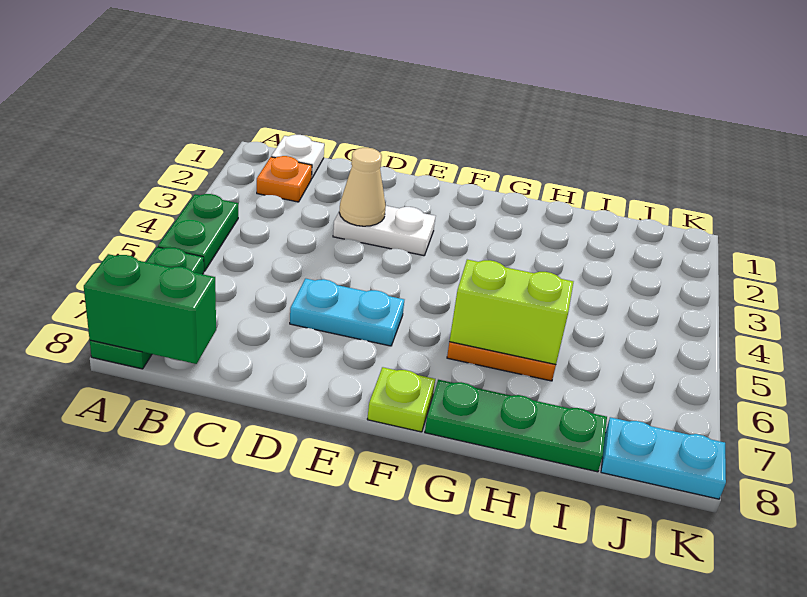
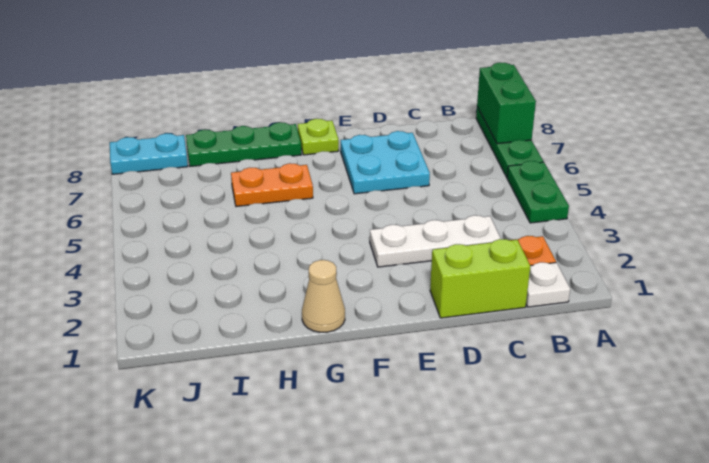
green 1x2 brick [84,254,216,364] -> green 1x2 brick turned to [477,62,536,144]
white 1x2 plate [333,206,435,256] -> white 1x3 plate [370,215,501,267]
tan 1x1 cone [339,148,386,226] -> tan 1x1 cone moved to [302,260,345,332]
cyan 1x2 plate [290,278,404,346] -> cyan 2x2 plate [341,131,430,194]
lime 1x2 brick [450,260,573,365] -> lime 1x2 brick moved to [430,239,530,318]

